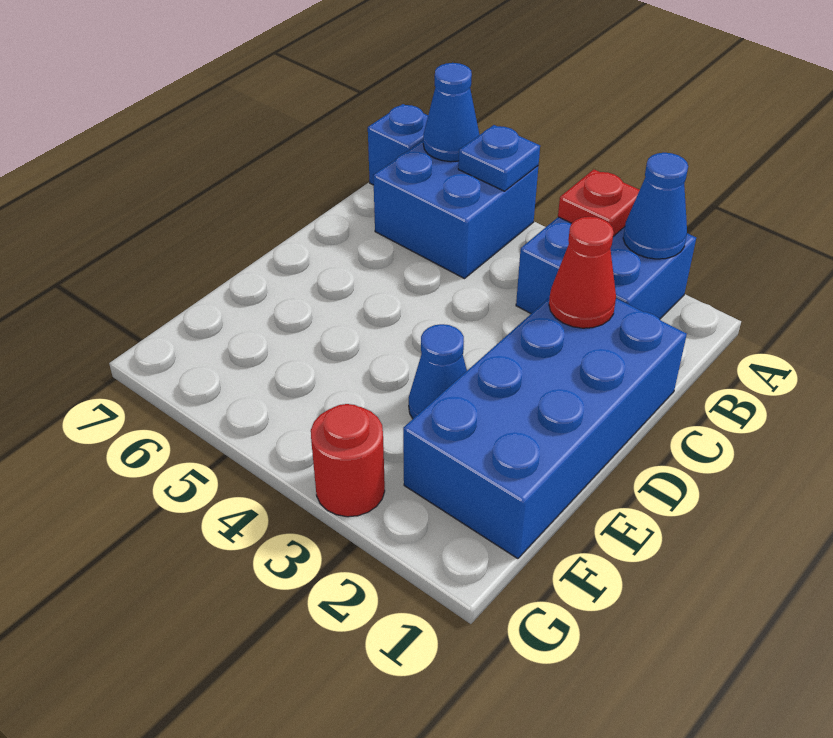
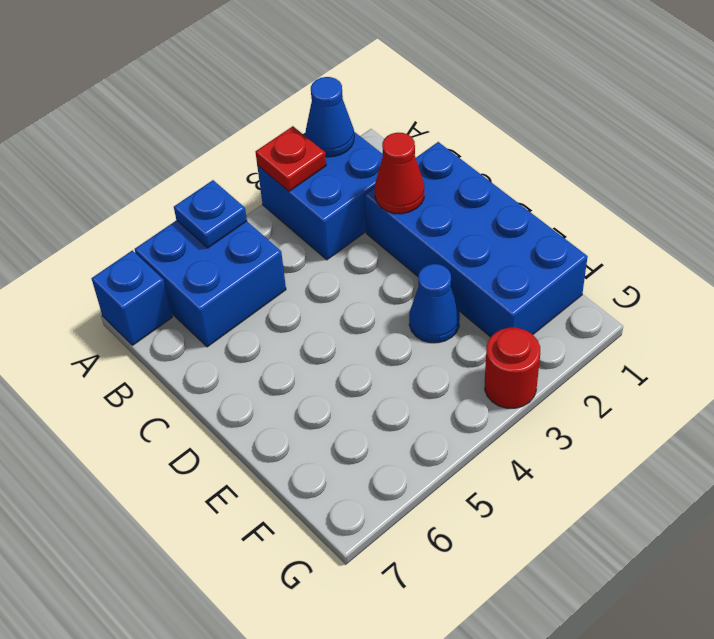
blue 1x1 cone [423,63,479,162] -> none

